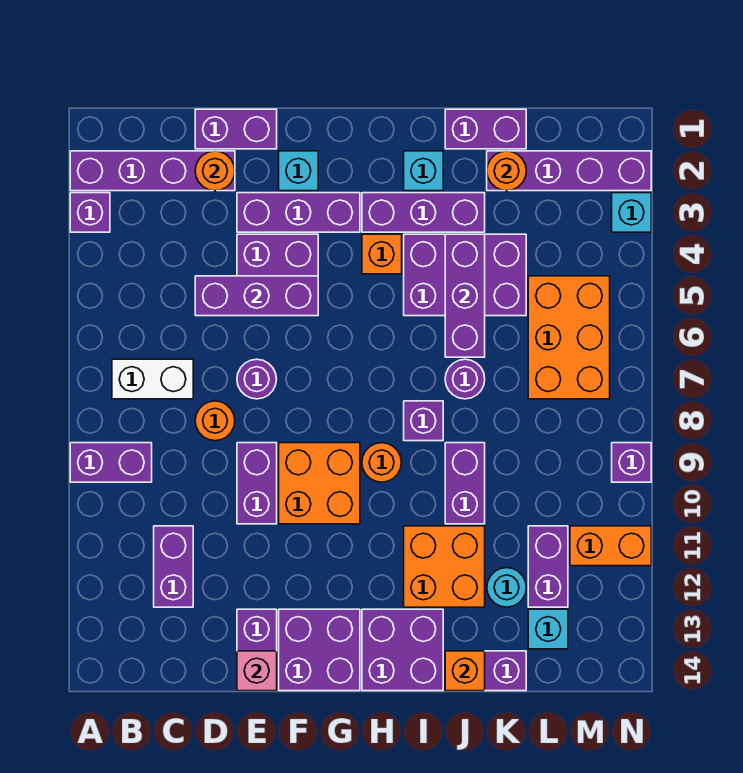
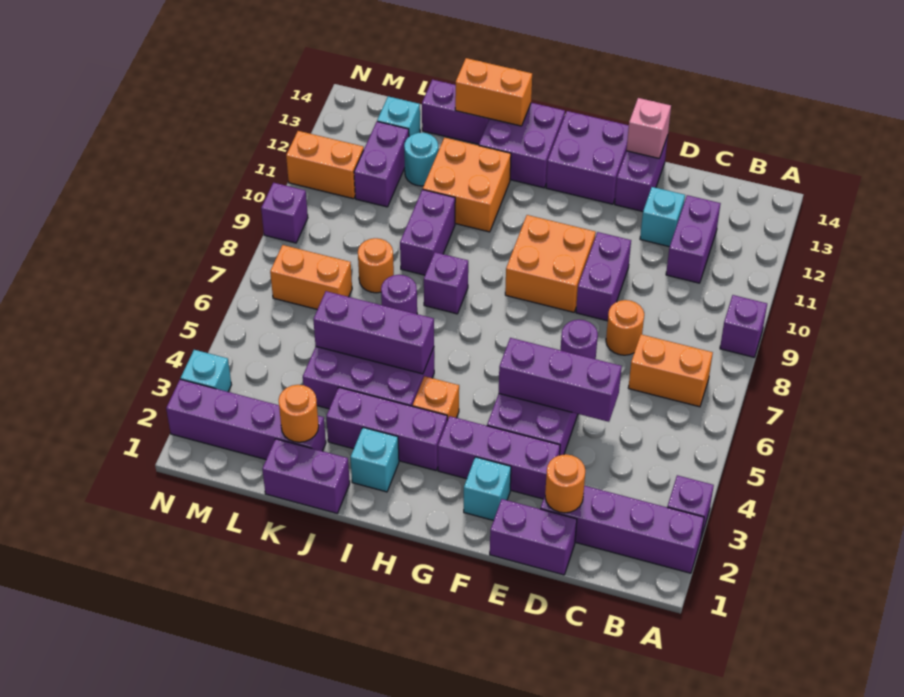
purple 1x2 brick [70,443,152,482] -> purple 1x1 brick [720,295,767,357]
white 1x2 brick [112,359,193,399] -> orange 1x2 brick [628,334,713,407]
none -> cyan 1x1 brick [640,187,685,247]
orange 1x1 round brick [362,443,401,482] -> orange 1x1 round brick moved to [358,238,394,293]
purple 1x3 brick [445,234,485,357] -> purple 1x3 brick turned to [313,291,434,374]
orange 1x1 brick [445,651,485,691] -> orange 1x2 brick [455,58,532,126]
orange 2x3 brick [528,276,610,399] -> orange 1x2 brick [270,245,352,309]

